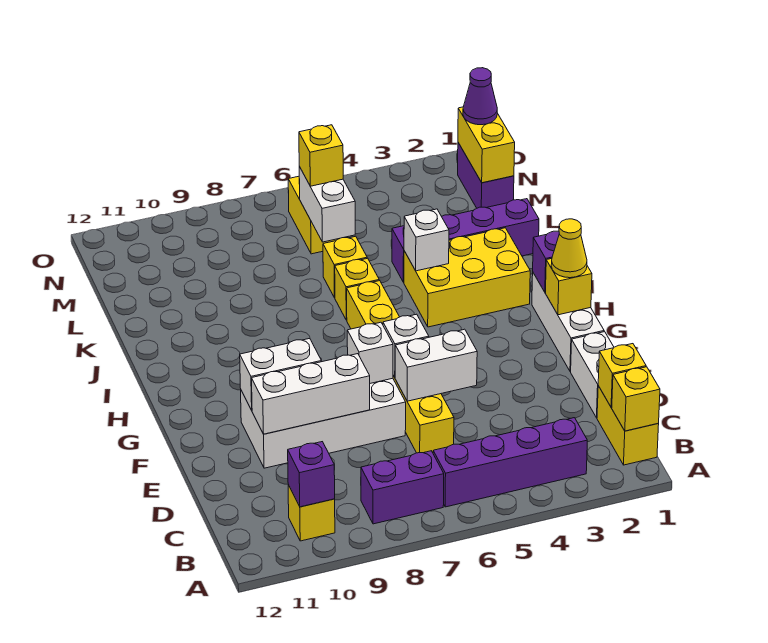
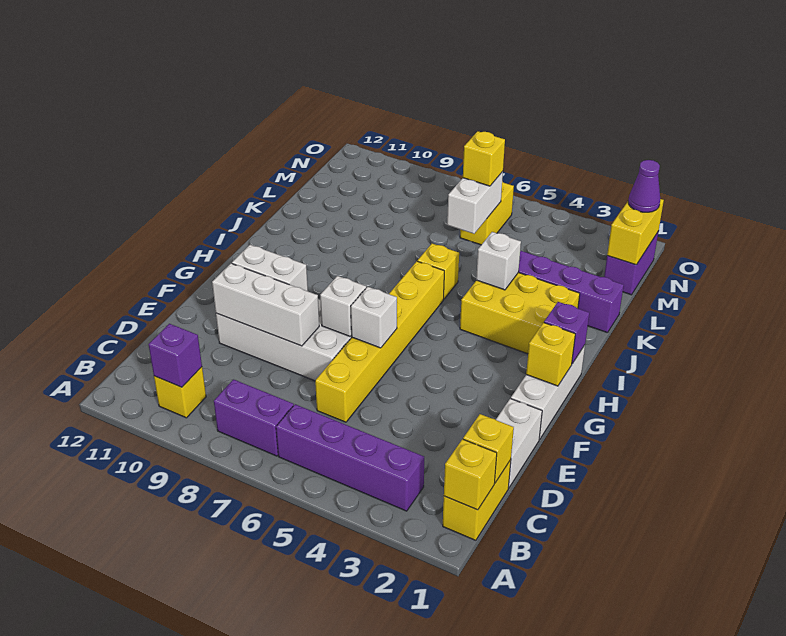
white 1x2 brick [395,329,477,401] -> none
yellow 1x1 cone [551,219,587,278] -> none
yellow 1x1 brick [323,236,367,298] -> none

